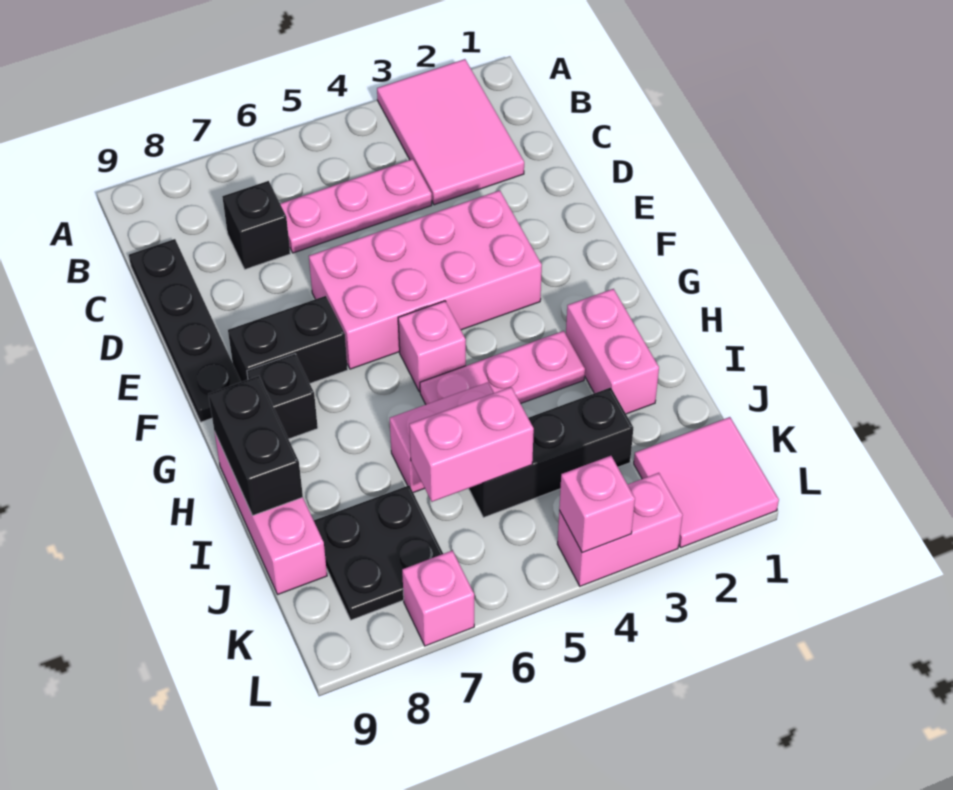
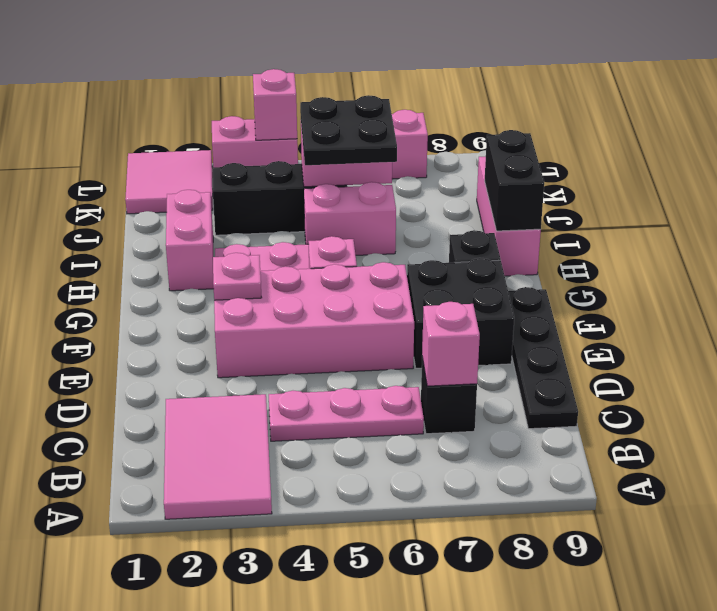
none -> pink 1x1 brick [422,302,480,386]
none -> pink 1x1 plate [213,253,262,300]
black 1x2 brick [228,296,348,383] -> black 2x2 brick [407,258,514,368]
black 2x2 plate [314,485,443,620] -> black 2x2 plate moved to [300,95,397,165]

